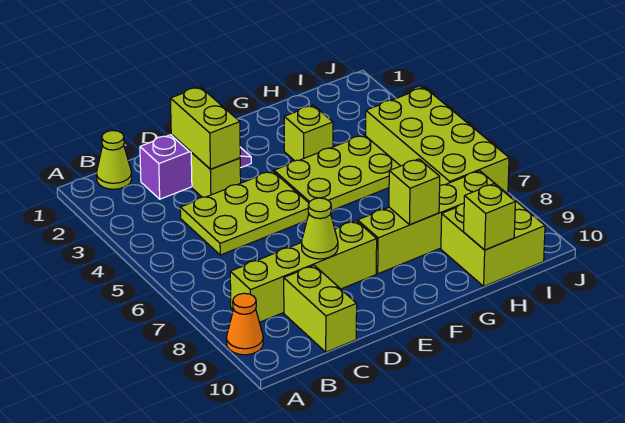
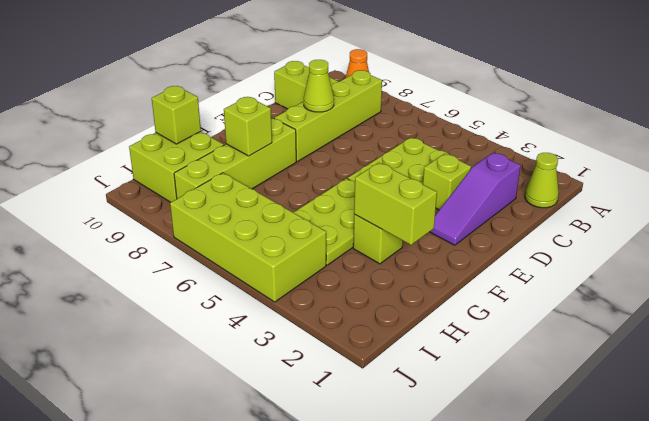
lime 1x2 brick [170,87,240,169] -> lime 1x2 brick moved to [354,162,437,245]

